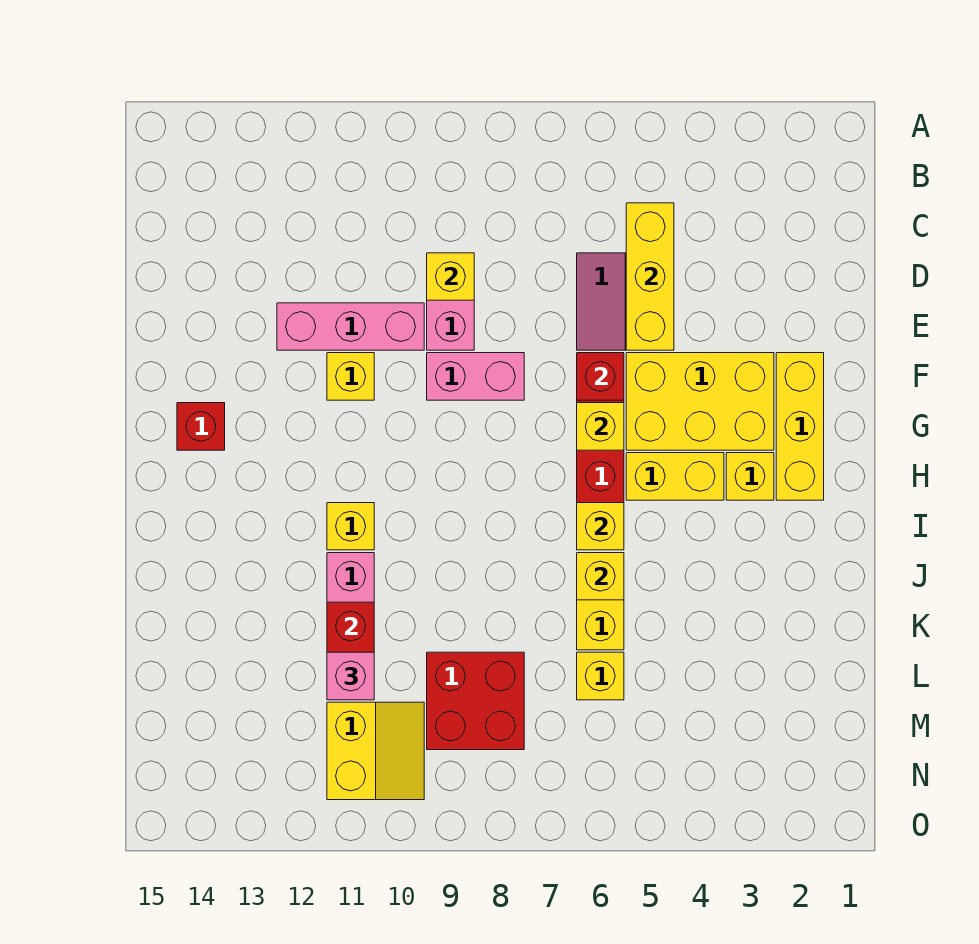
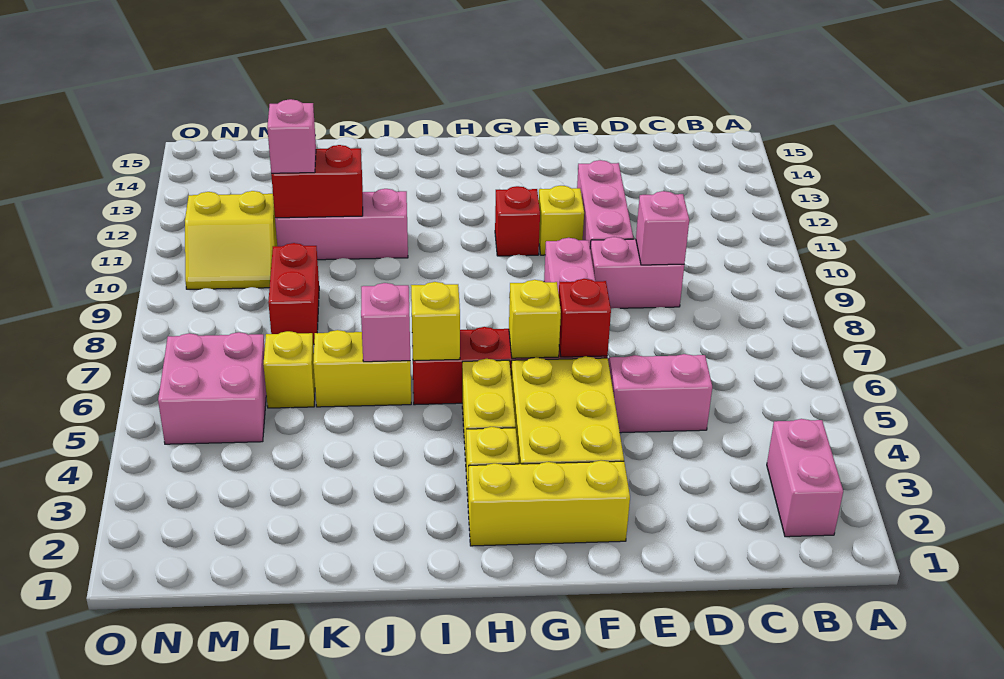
none -> pink 1x2 brick [767,419,843,537]
yellow 1x3 brick [626,203,674,350] -> none
yellow 1x1 brick [427,253,474,300] -> pink 1x1 brick [636,191,689,265]
red 1x1 brick [177,403,225,450] -> red 1x1 brick moved to [495,186,540,256]
yellow 1x1 brick [327,503,374,550] -> none
yellow 1x1 brick [577,553,624,600] -> pink 1x1 brick [361,283,410,362]
red 2x2 brick [427,652,524,750] -> red 1x2 brick [268,243,319,344]
none -> pink 2x2 brick [158,332,266,444]

